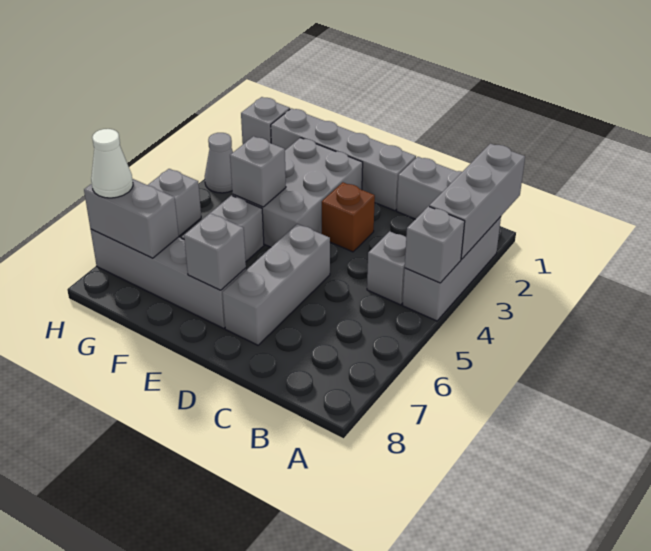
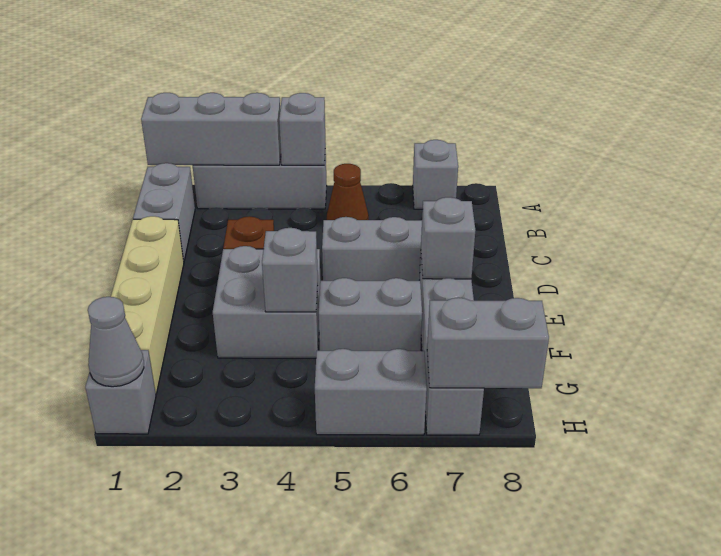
grey 1x1 brick [367,231,406,305] -> grey 1x1 brick moved to [413,140,458,209]
none -> brown 1x1 cone [327,164,369,220]
grey 1x4 brick [271,108,416,211] -> tan 1x4 brick [111,216,184,394]
grey 2x3 brick [233,138,363,247] -> grey 2x2 brick [213,246,321,358]
grey 1x2 brick [84,179,179,258] -> grey 1x2 brick turned to [427,298,549,388]
grey 1x1 cone [205,133,233,193] -> grey 1x1 cone moved to [88,297,144,387]
white 1x1 cone [91,129,133,198] -> none

